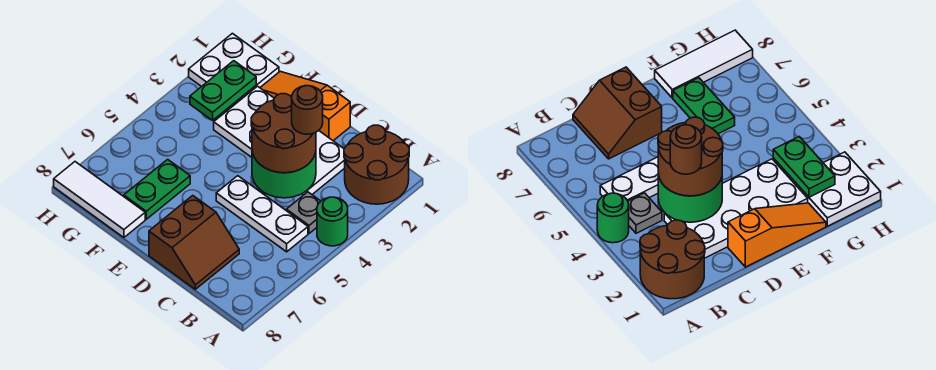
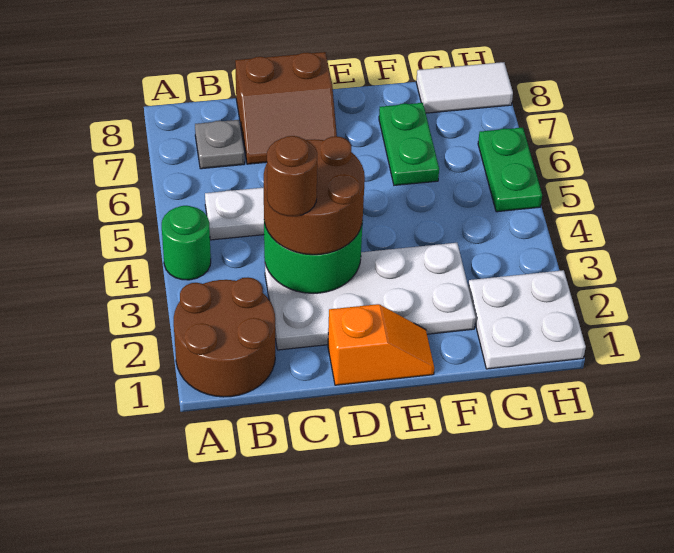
grey 1x1 plate [286,192,320,233] -> grey 1x1 plate moved to [195,120,245,169]
brown 2x2 slope [149,196,239,289] -> brown 2x2 slope turned to [235,52,337,164]
orange 1x3 slope [260,71,350,141] -> orange 1x2 slope [328,304,434,385]
white 1x3 tile [54,162,145,238] -> white 1x2 tile [416,62,513,113]
green 1x2 plate [190,61,256,120] -> green 1x2 plate moved to [478,128,542,212]

